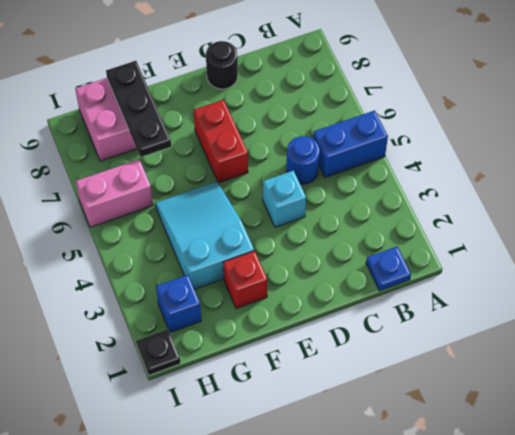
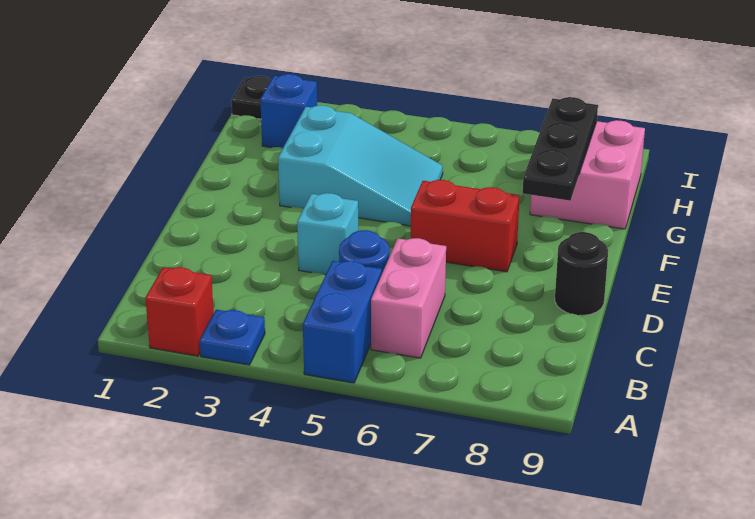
blue 1x1 plate [366,247,411,291] -> blue 1x1 plate moved to [200,310,265,365]
red 1x1 brick [223,251,267,309] -> red 1x1 brick moved to [145,267,214,356]
black 1x3 plate [106,61,171,157] -> black 1x3 plate turned to [523,97,598,201]
pink 1x2 brick [76,160,153,227] -> pink 1x2 brick moved to [371,238,446,358]

